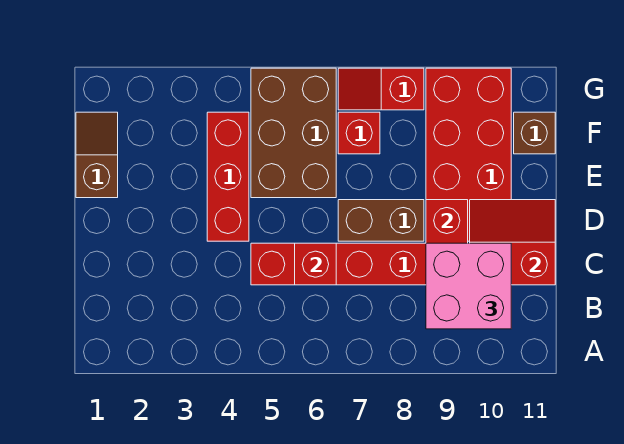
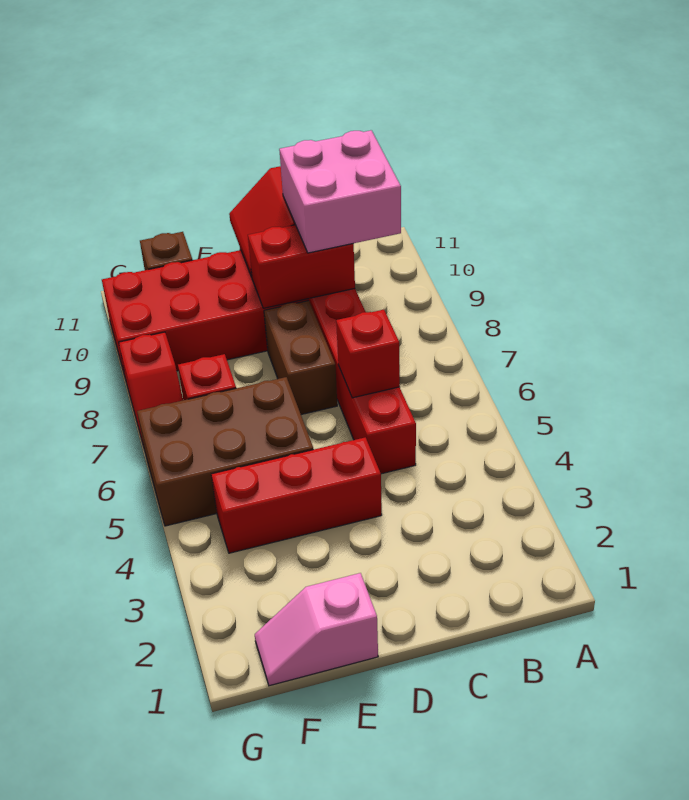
brown 1x2 slope [76,112,118,198] -> pink 1x2 slope [255,573,378,686]

